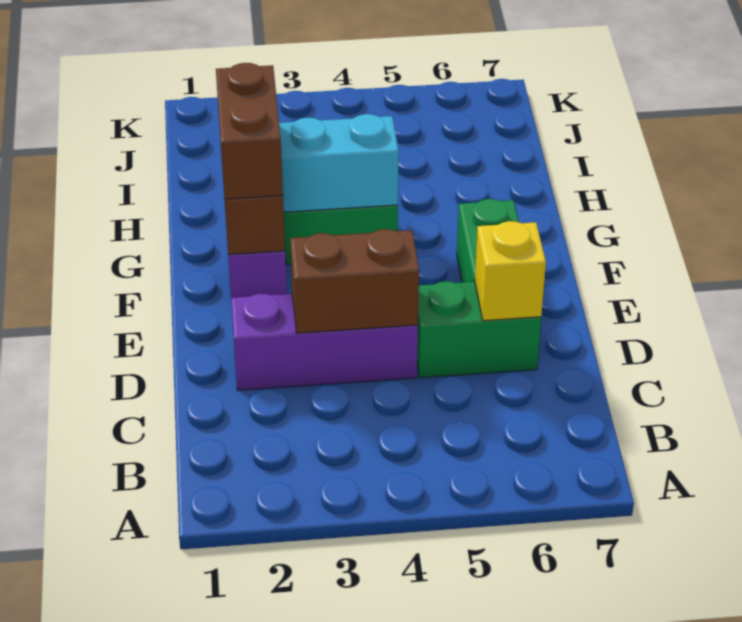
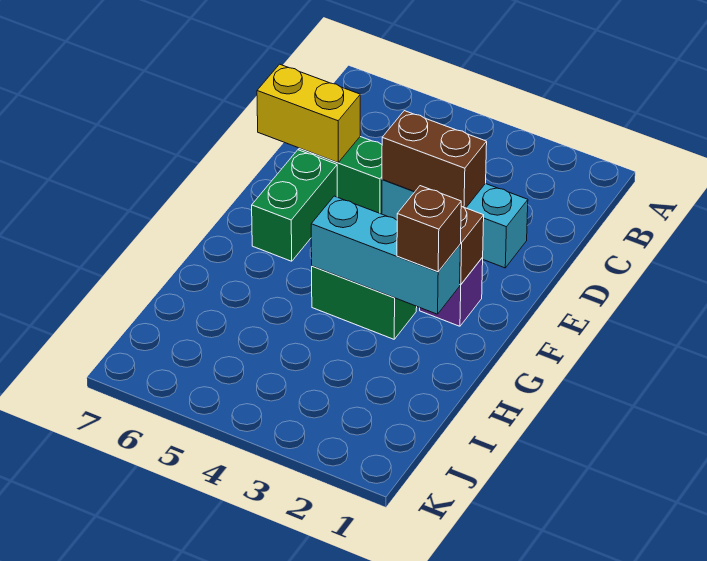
purple 1x3 brick [231,293,418,390] -> cyan 1x3 brick [382,180,528,268]
yellow 1x1 brick [474,221,546,321] -> yellow 1x2 brick [257,64,360,162]
brown 1x2 brick [216,63,283,199] -> brown 1x1 brick [397,186,461,272]

